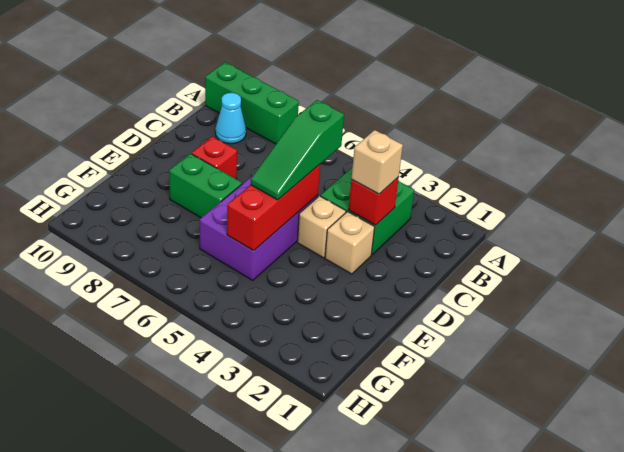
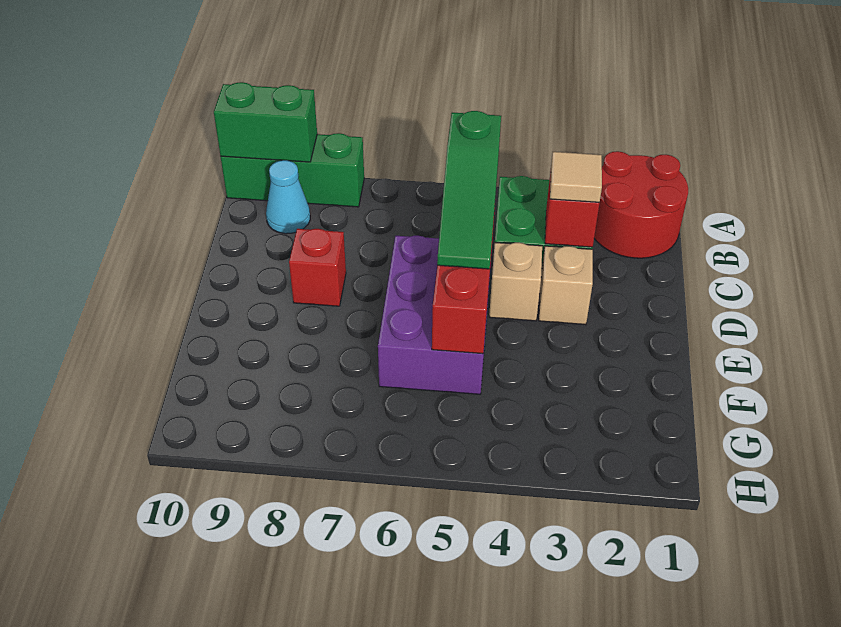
none -> red 2x2 round brick [594,151,688,258]
tan 1x1 brick [352,130,403,194] -> tan 1x1 tile [550,152,602,202]
green 1x2 brick [169,153,242,218] -> green 1x2 brick moved to [214,82,317,162]

